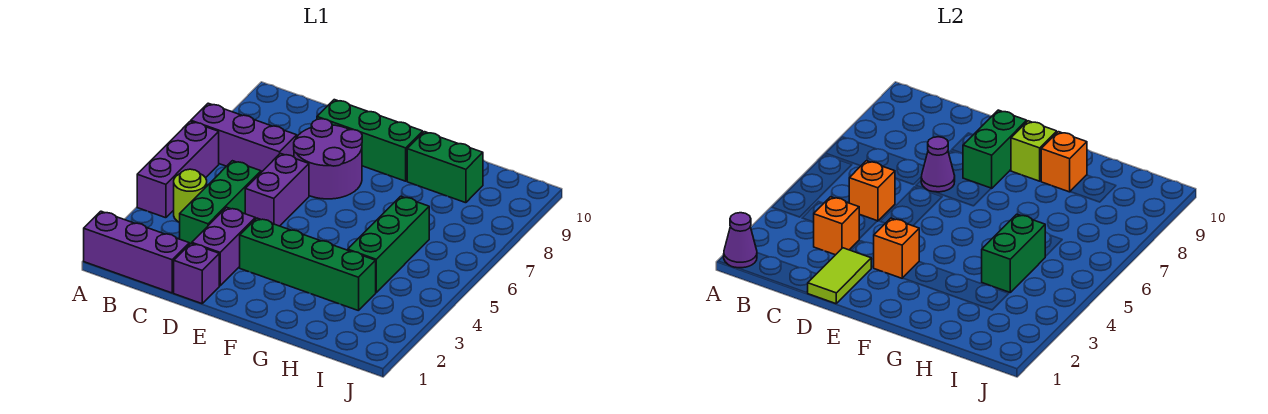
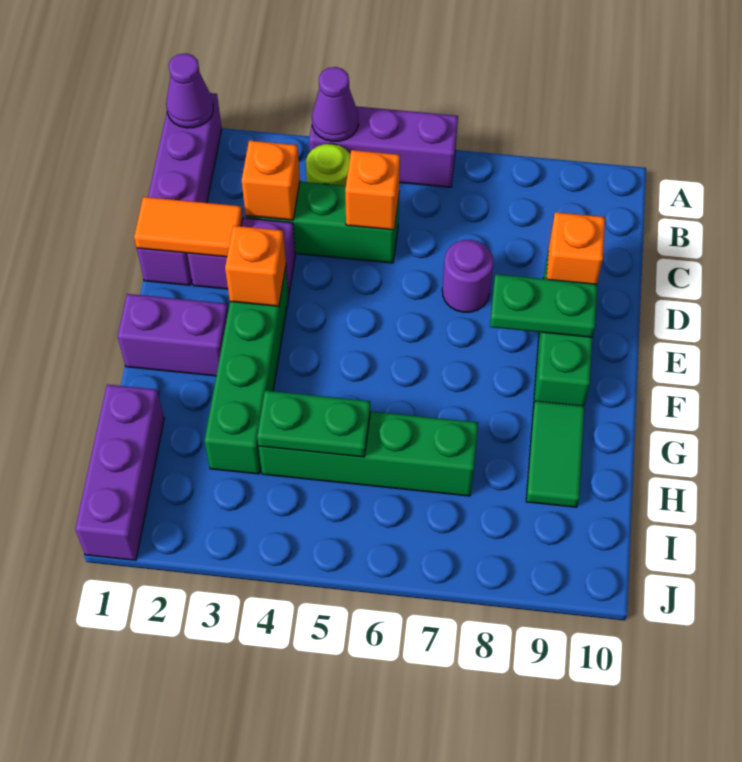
purple 1x3 brick [191,103,297,172] -> purple 1x3 brick moved to [75,384,164,560]
lime 1x2 tile [808,248,871,304] -> orange 1x2 tile [134,197,243,257]
purple 1x2 brick [245,153,309,226] -> purple 1x2 brick moved to [118,294,228,376]
purple 2x2 round brick [294,119,362,199] -> purple 1x1 round brick [442,240,493,312]
purple 1x1 cone [921,137,955,192] -> purple 1x1 cone moved to [312,67,359,141]
green 1x2 brick [963,110,1027,189] -> green 1x2 plate [490,274,597,337]
lime 1x1 brick [1011,121,1057,181] -> none
green 1x2 brick [407,132,483,203] -> green 1x2 tile [526,401,585,507]
orange 1x1 brick [1041,132,1087,192] -> orange 1x1 brick moved to [546,212,605,284]
green 1x3 brick [348,196,429,292] -> green 1x4 brick [258,411,478,496]
green 1x2 brick [982,214,1045,292] -> green 1x2 plate [257,391,370,457]

